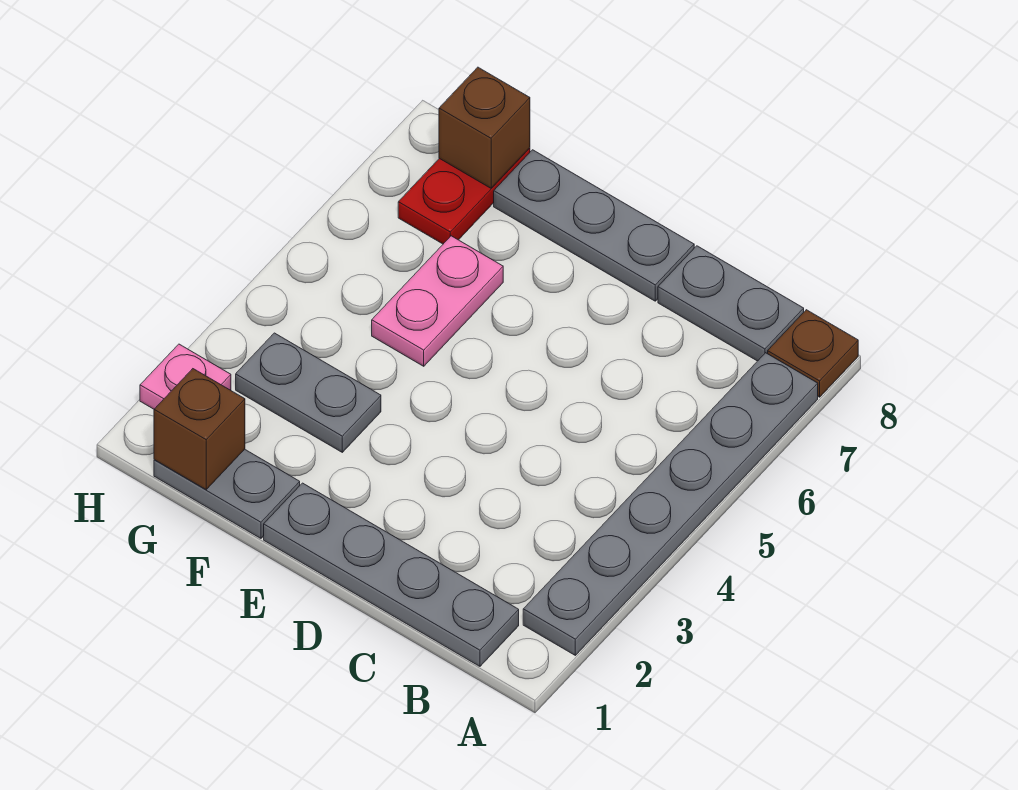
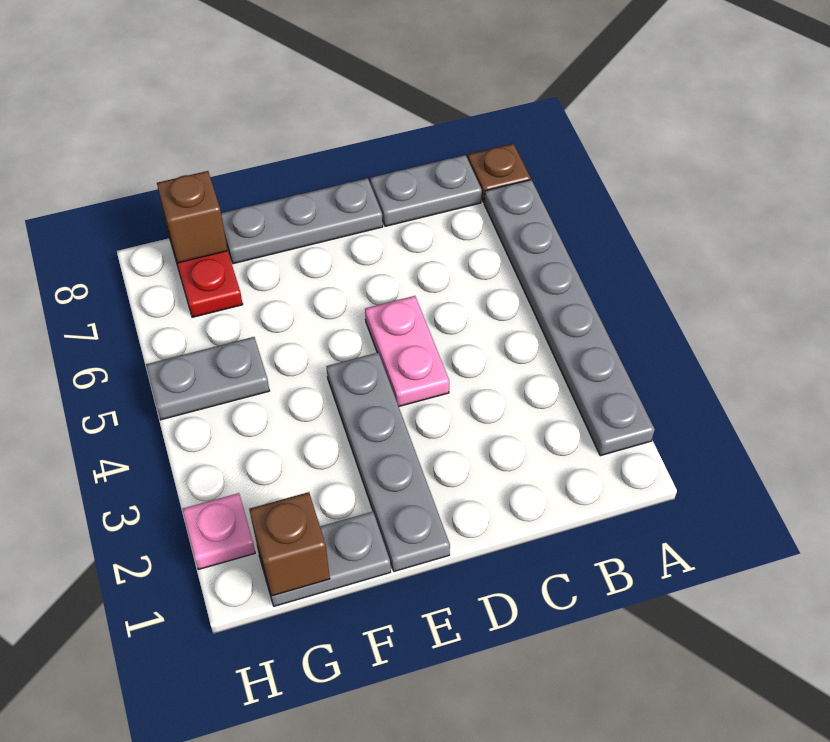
grey 1x4 plate [264,483,519,666] -> grey 1x4 plate turned to [326,353,450,572]
grey 1x2 plate [236,333,381,452] -> grey 1x2 plate moved to [146,337,269,420]
pink 1x2 plate [372,236,503,366] -> pink 1x2 plate moved to [365,296,449,406]

